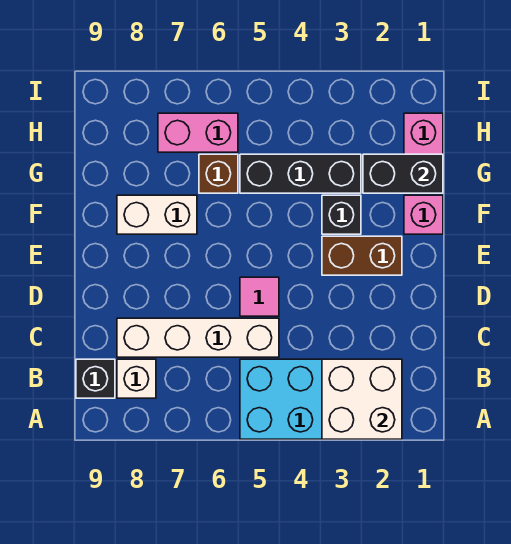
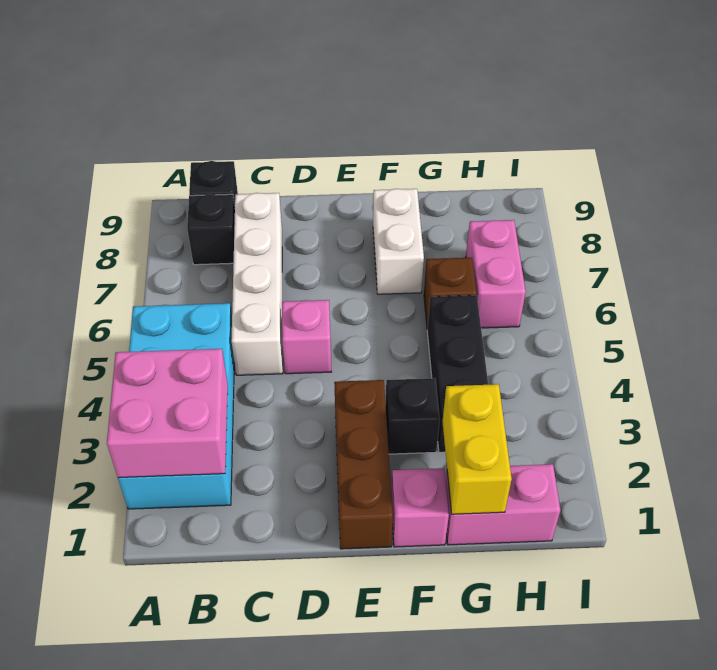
white 2x2 brick [322,359,402,439] -> pink 2x2 brick [107,349,228,478]
white 1x1 brick [117,359,156,398] -> black 1x1 brick [187,194,235,265]
pink 1x1 tile [240,277,279,316] -> pink 1x1 brick [282,300,331,374]
brown 1x2 brick [322,236,402,275] -> brown 1x3 brick [334,380,393,549]
black 1x2 brick [363,154,443,193] -> yellow 1x2 brick [442,384,512,514]

